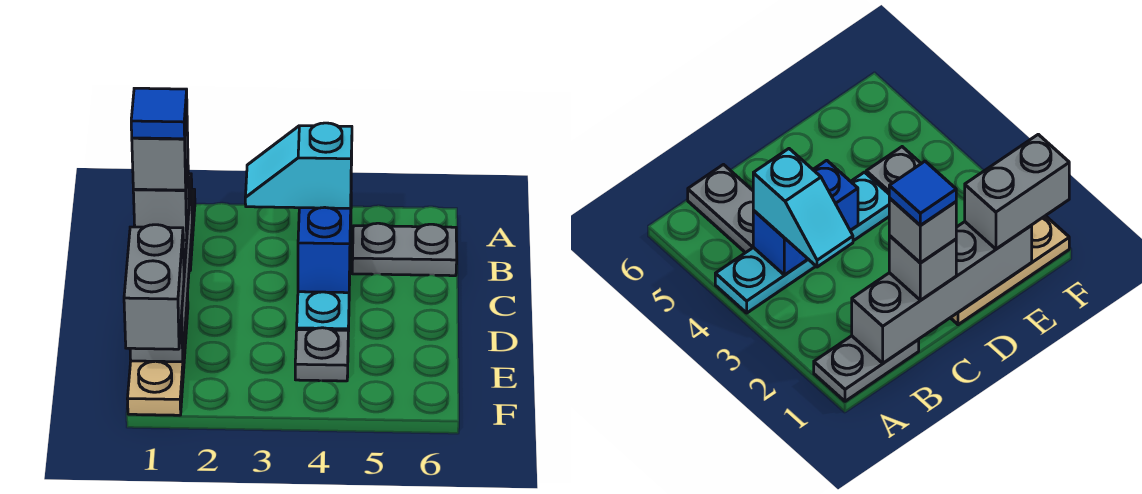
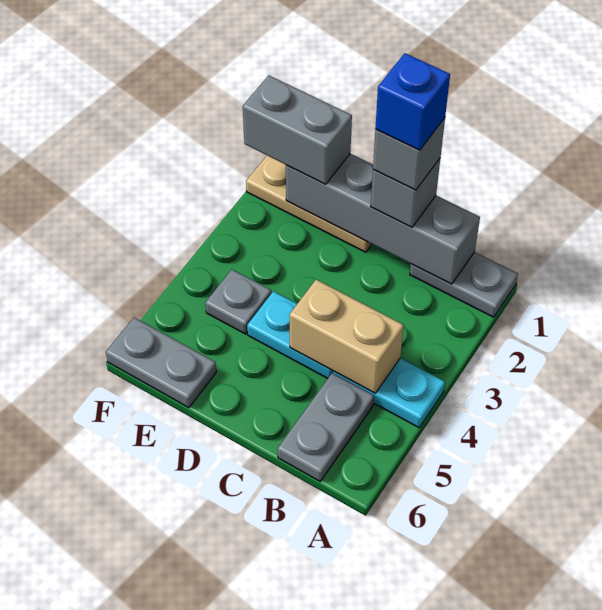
cyan 1x2 slope [245,123,352,208] -> none
blue 1x2 brick [298,207,351,293] -> tan 1x2 brick [289,279,404,393]
blue 1x1 tile [131,88,187,139] -> blue 1x1 brick [375,53,450,150]
none -> grey 1x2 plate [106,318,216,408]

